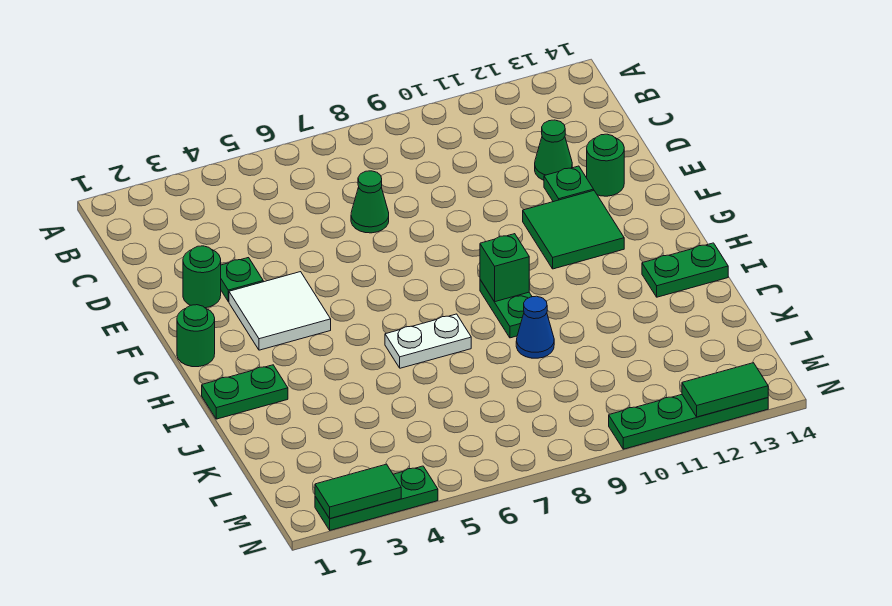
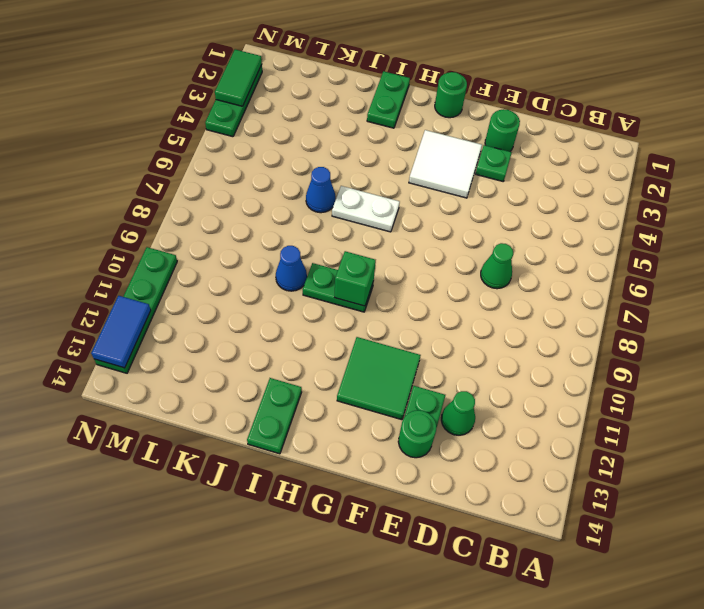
white 1x2 plate [385,314,471,368] -> white 1x2 plate turned to [332,186,400,232]
none -> blue 1x1 cone [306,167,336,213]
green 1x2 tile [682,363,768,417] -> blue 1x2 tile [91,296,151,368]

